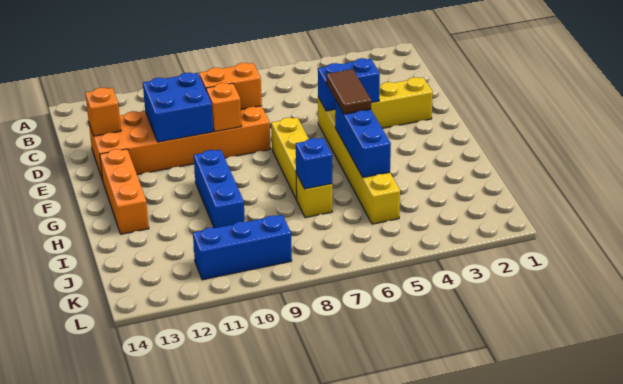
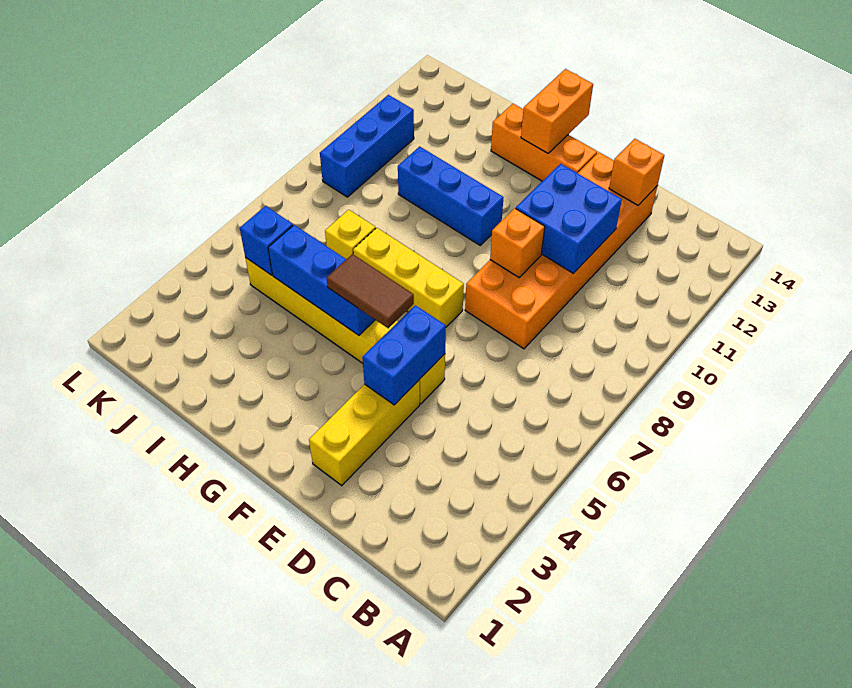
orange 1x2 brick [199,63,262,109] -> orange 1x2 brick moved to [521,69,593,153]
blue 1x1 brick [296,138,332,189] -> blue 1x1 brick moved to [240,206,293,275]

